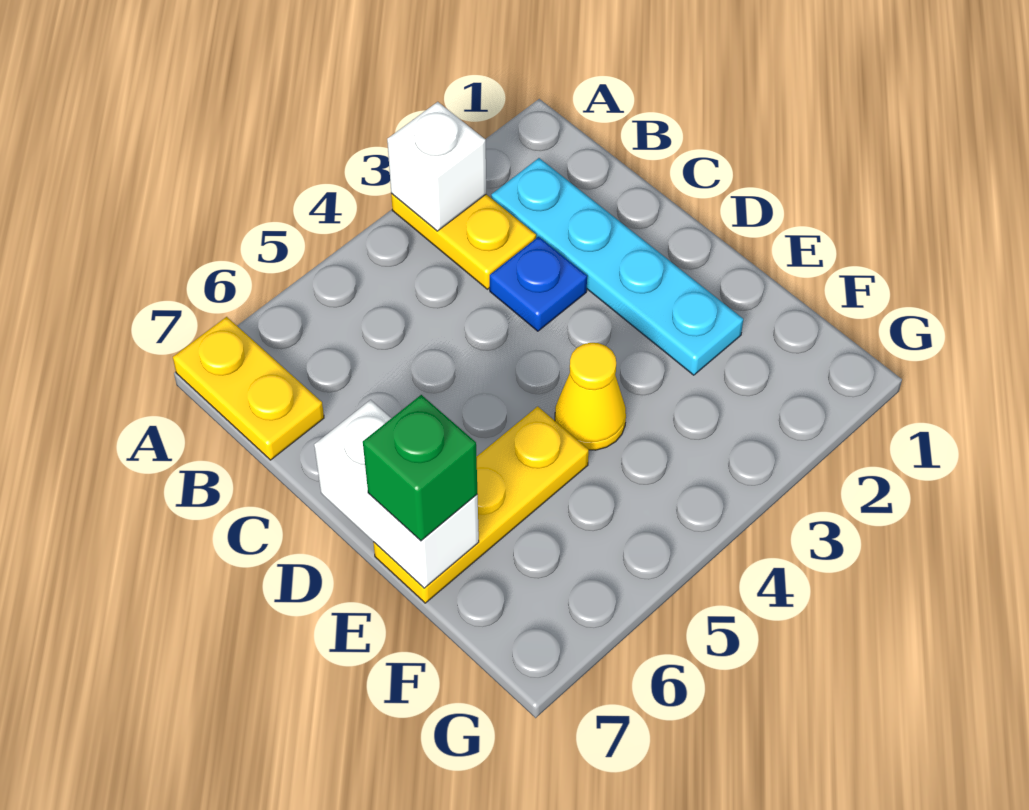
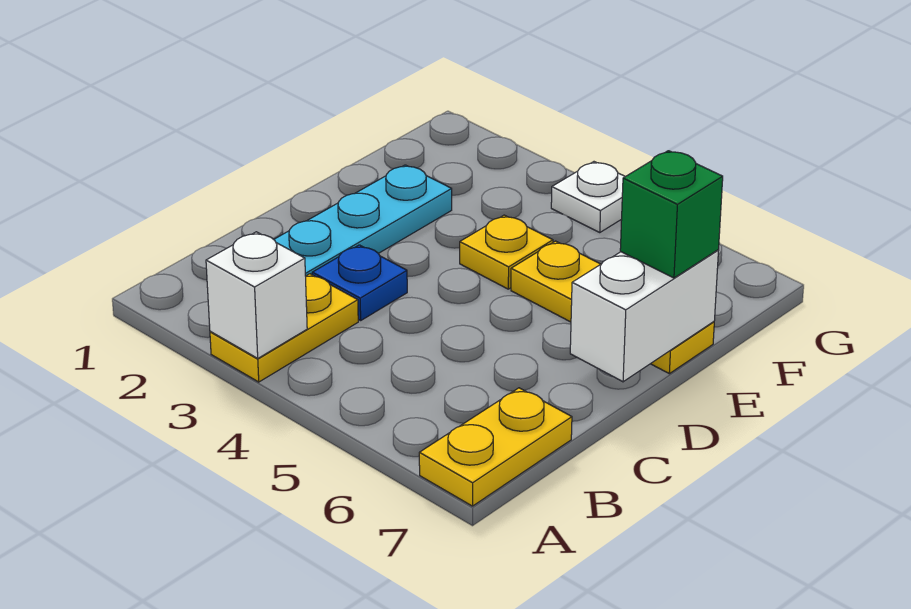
yellow 1x1 cone [555,343,626,450] -> yellow 1x1 plate [460,215,553,289]
none -> white 1x1 plate [551,162,625,233]

